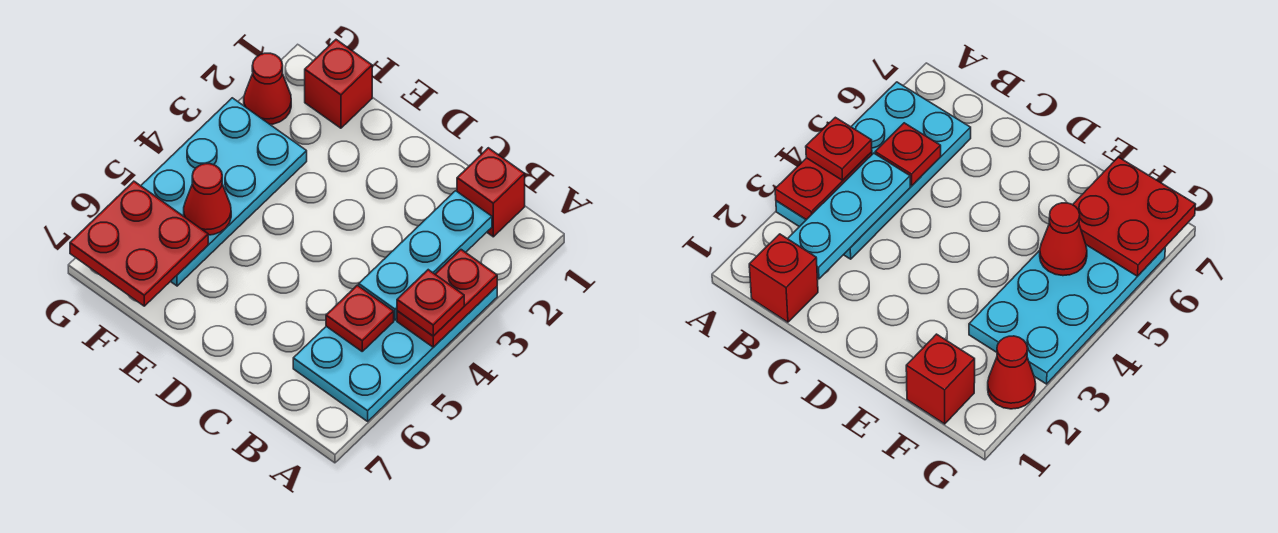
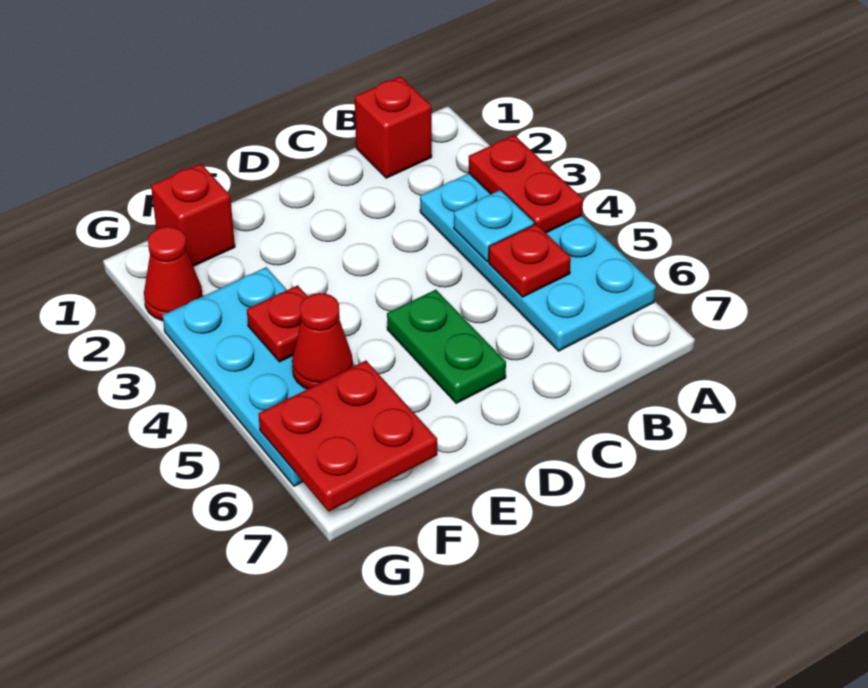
red 1x1 plate [397,270,464,336] -> red 1x1 plate moved to [247,285,307,362]
cyan 1x3 plate [359,191,492,320] -> cyan 1x1 plate [454,190,534,261]
none -> green 1x2 plate [387,290,506,403]

